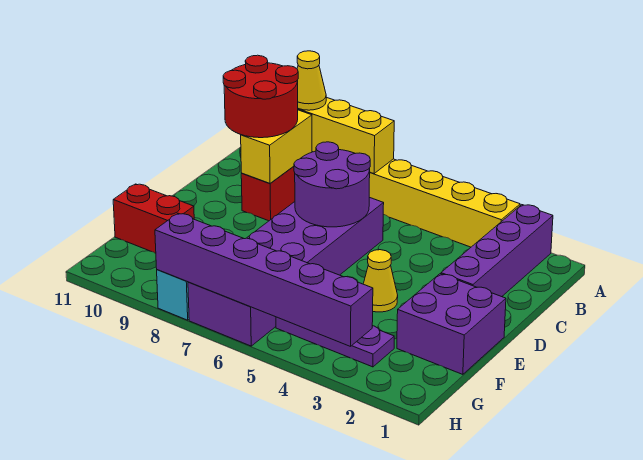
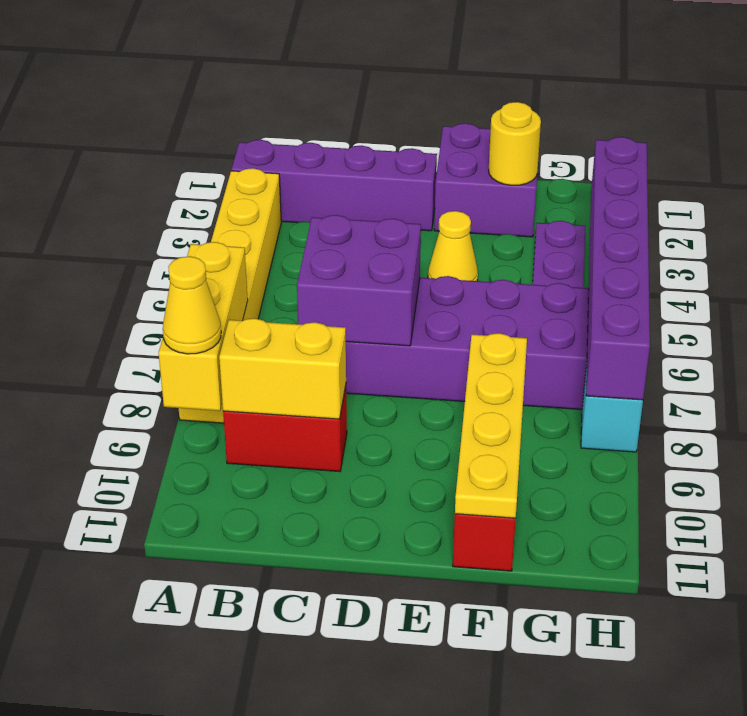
red 2x2 round brick [223,55,298,138] -> none
purple 2x2 round brick [294,142,370,227] -> purple 2x2 brick [297,215,421,346]
none -> yellow 1x1 round brick [489,102,541,185]
none -> yellow 1x4 plate [455,333,527,518]

